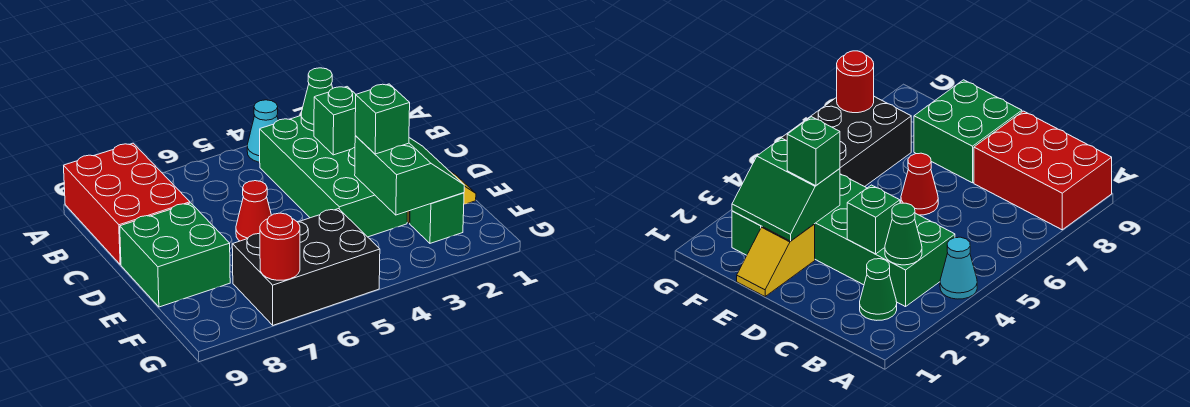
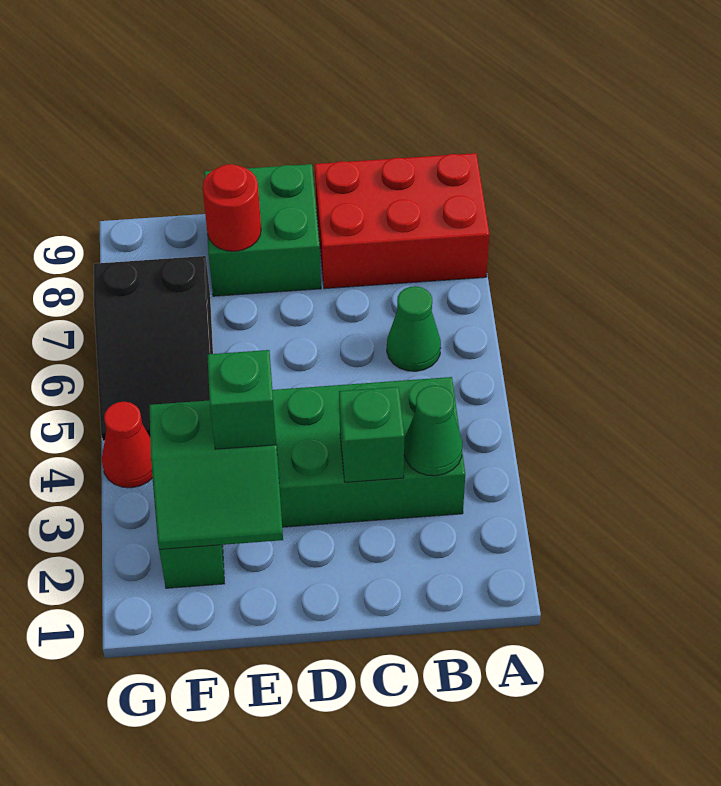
cyan 1x1 cone [247,100,278,162] -> none
green 1x1 cone [860,259,897,320] -> green 1x1 cone moved to [387,286,441,371]
red 1x1 cone [236,181,271,241] -> red 1x1 cone moved to [102,402,153,488]
yellow 1x2 slope [737,224,815,296] -> none
black 2x3 brick [232,209,380,325] -> black 2x3 slope [94,256,213,441]
red 1x1 round brick [260,213,300,280] -> red 1x1 round brick moved to [202,164,261,251]

